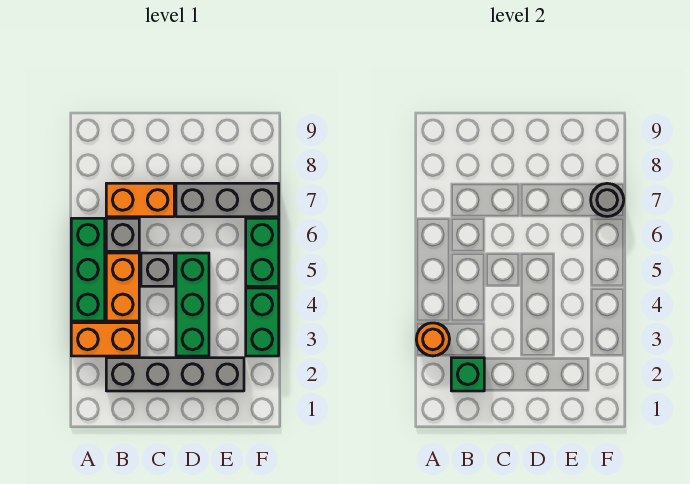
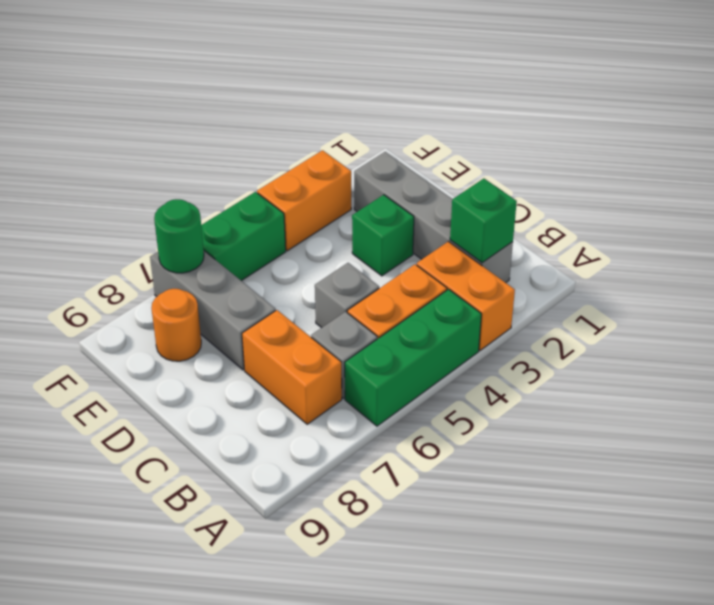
orange 1x1 round brick [416,323,450,356] -> orange 1x1 round brick moved to [151,289,201,361]
green 1x3 brick [176,253,209,356] -> green 1x1 brick [352,195,414,276]
green 1x2 brick [246,288,279,356] -> orange 1x2 brick [257,150,351,251]
grey 1x1 round brick [591,183,624,217] -> green 1x1 round brick [154,199,204,273]

